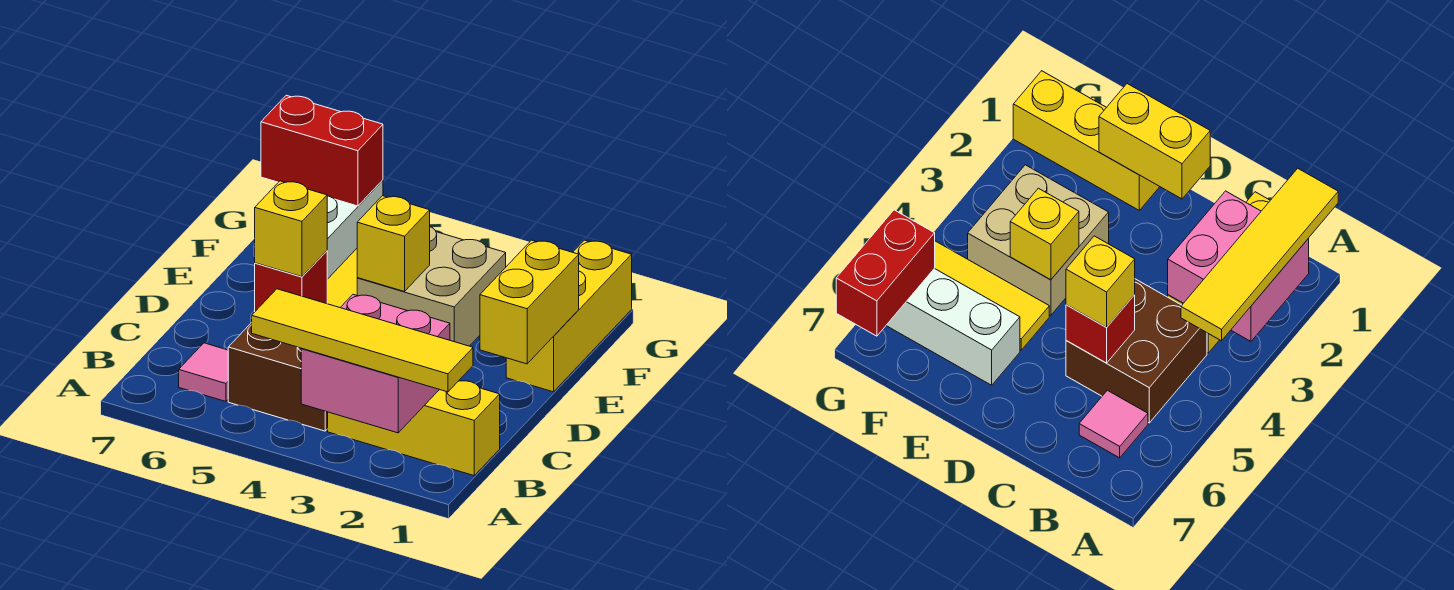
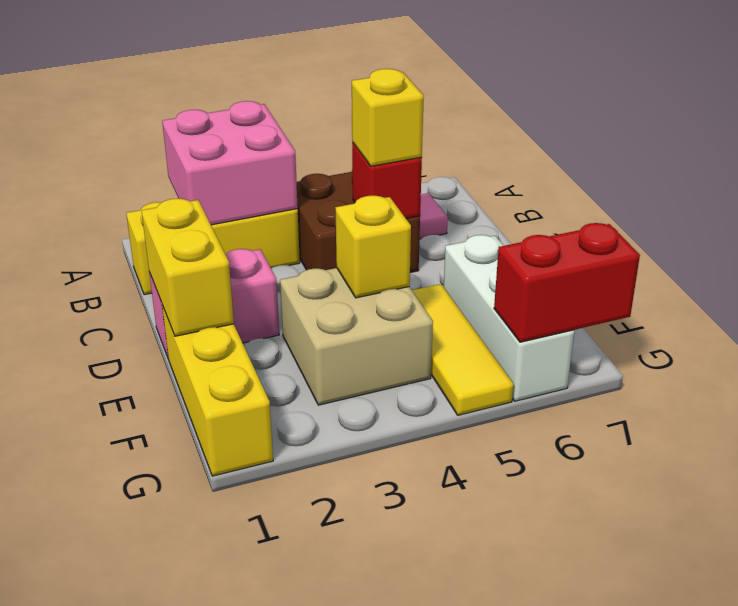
yellow 1x4 tile [252,289,473,392] -> none
none -> pink 1x2 brick [149,249,279,359]

